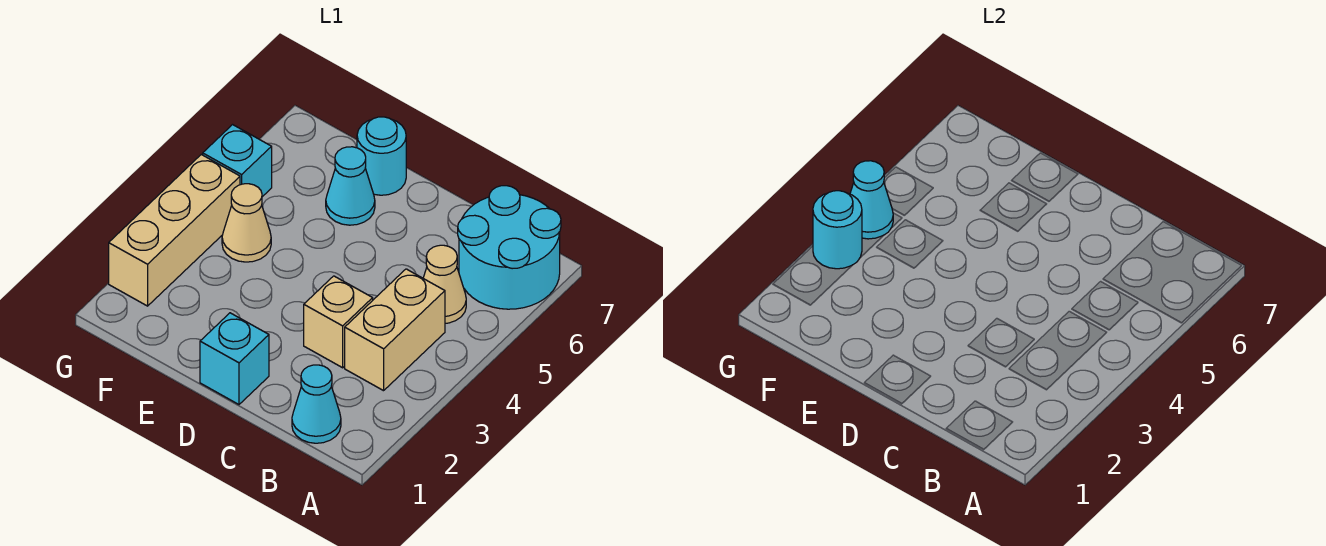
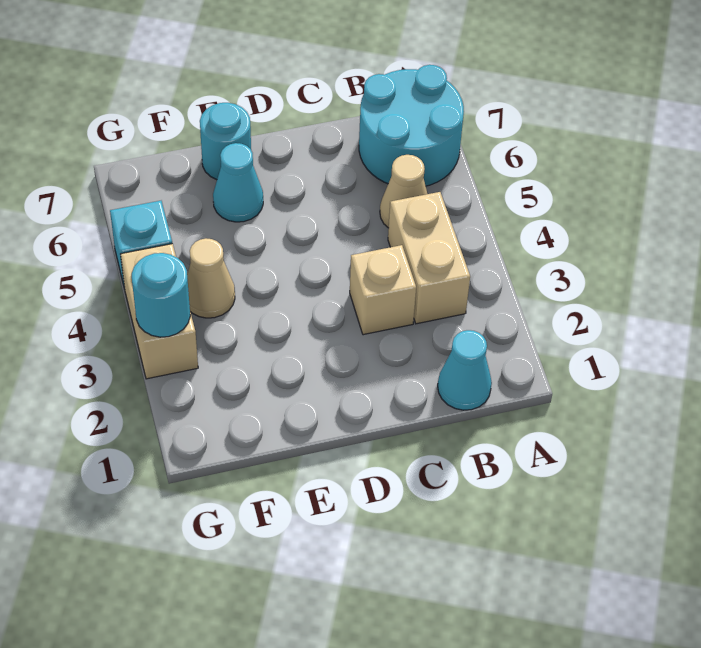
cyan 1x1 brick [200,313,269,404] -> none
tan 1x3 brick [109,155,240,306] -> tan 1x2 brick [120,244,198,379]
cyan 1x1 cone [850,161,893,239] -> none

